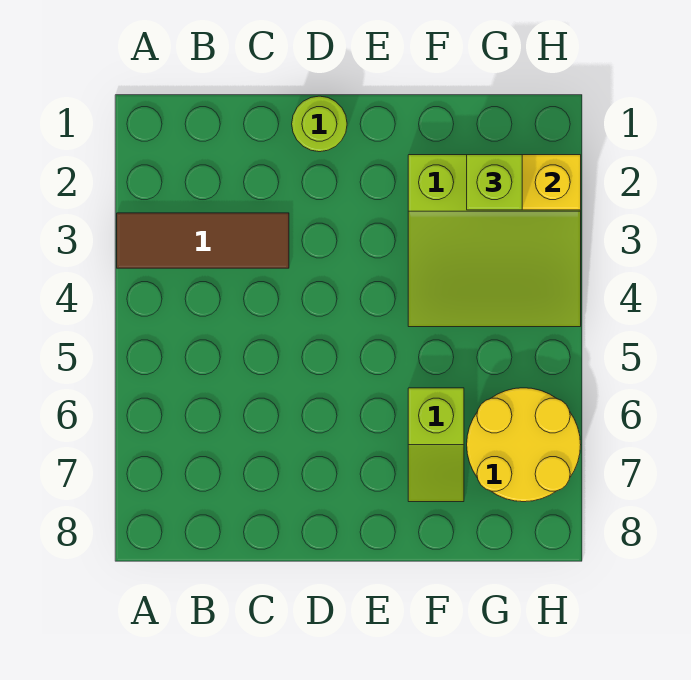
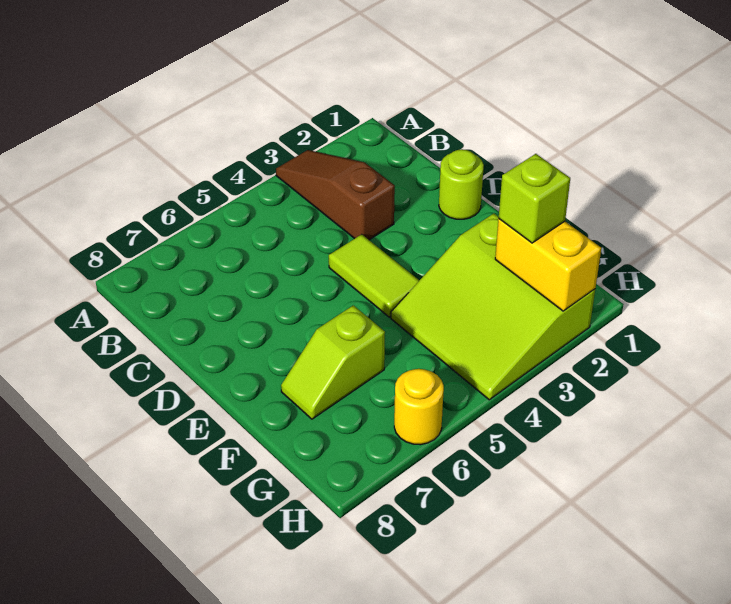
brown 1x3 tile [117,213,289,268] -> brown 1x3 slope [276,150,395,240]
none -> lime 1x2 tile [329,234,419,317]
yellow 2x2 round brick [467,388,581,502] -> yellow 1x1 round brick [394,369,444,445]

